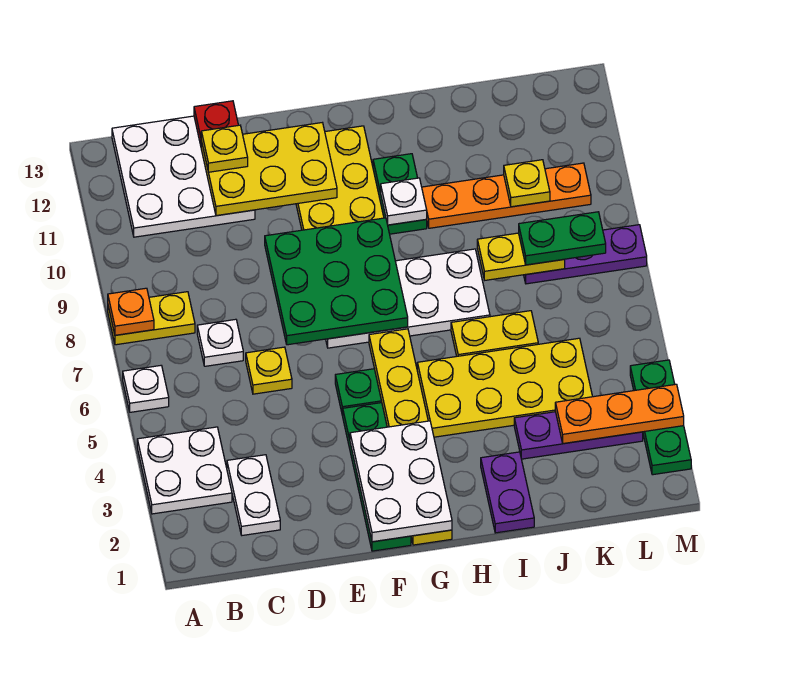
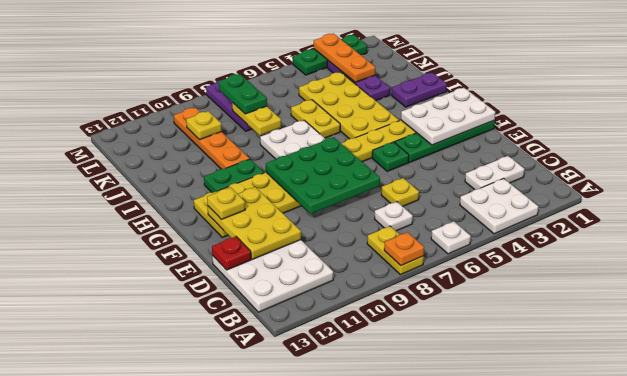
yellow 1x1 plate [201,125,248,172] -> yellow 1x1 plate moved to [207,187,245,220]
white 1x1 plate [381,178,427,225] -> none

